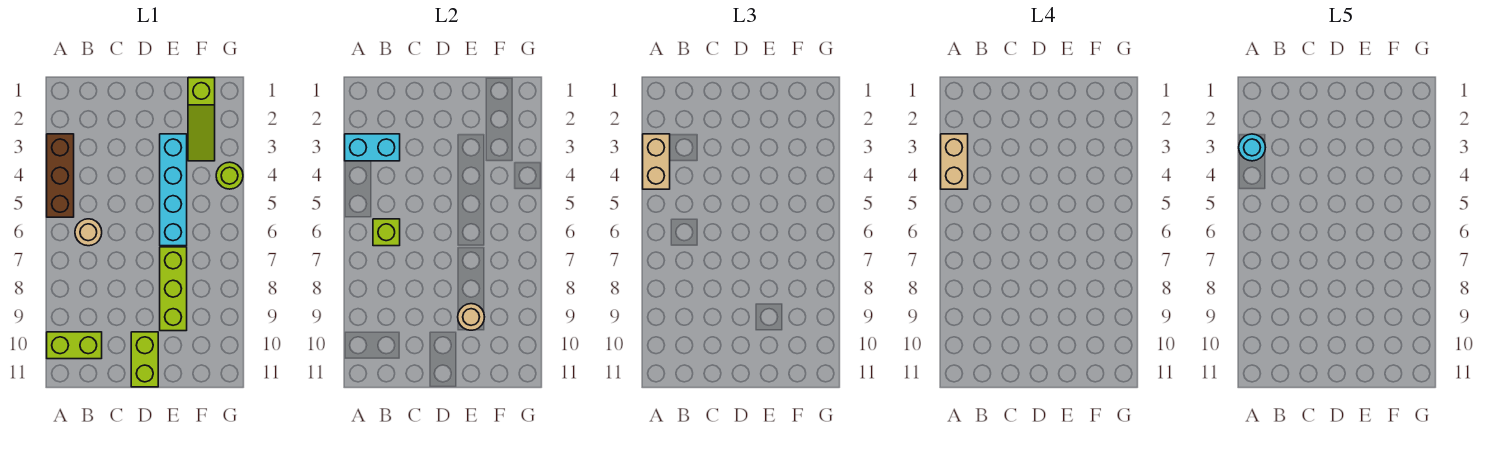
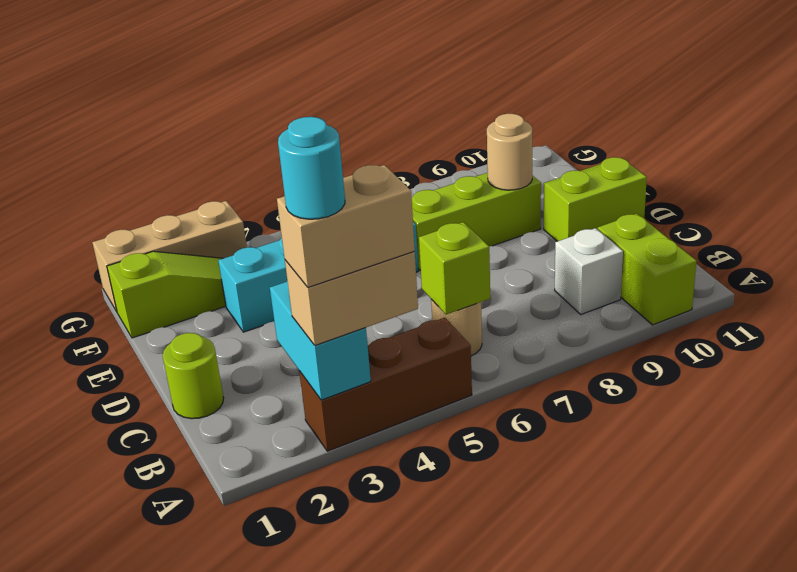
none -> white 1x1 brick [555,228,623,315]
none -> tan 1x3 brick [92,201,247,311]
lime 1x1 round brick [216,162,243,189] -> lime 1x1 round brick moved to [163,333,224,419]

